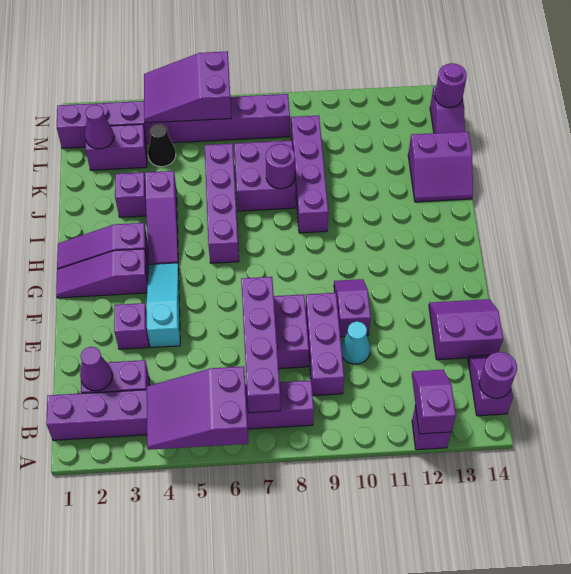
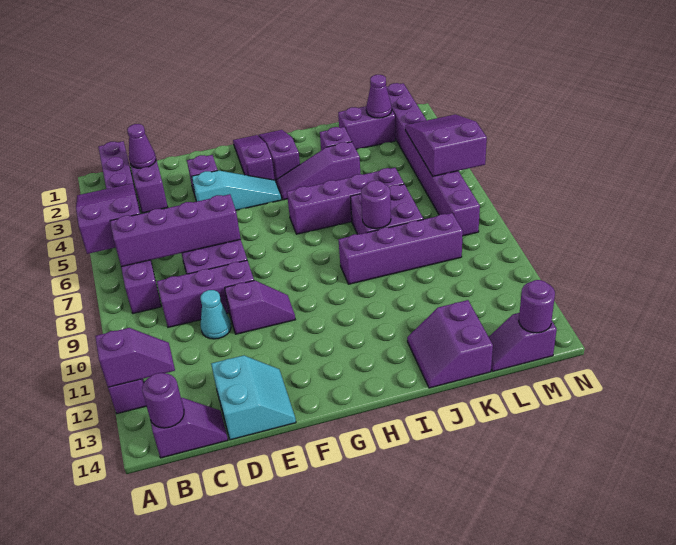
purple 2x2 slope [429,299,503,360] -> cyan 2x2 slope [211,355,296,440]
purple 1x2 brick [86,124,147,170] -> purple 1x2 brick turned to [338,106,396,150]
black 1x1 cone [148,124,176,167] -> none

